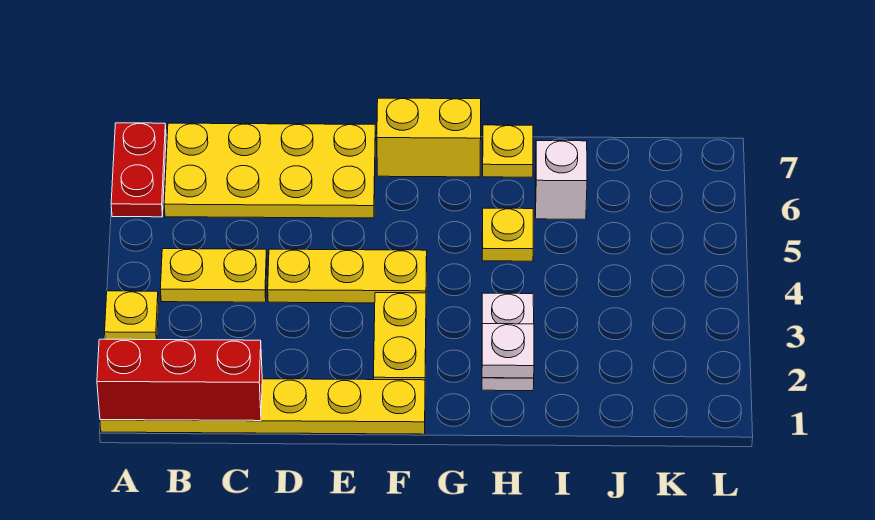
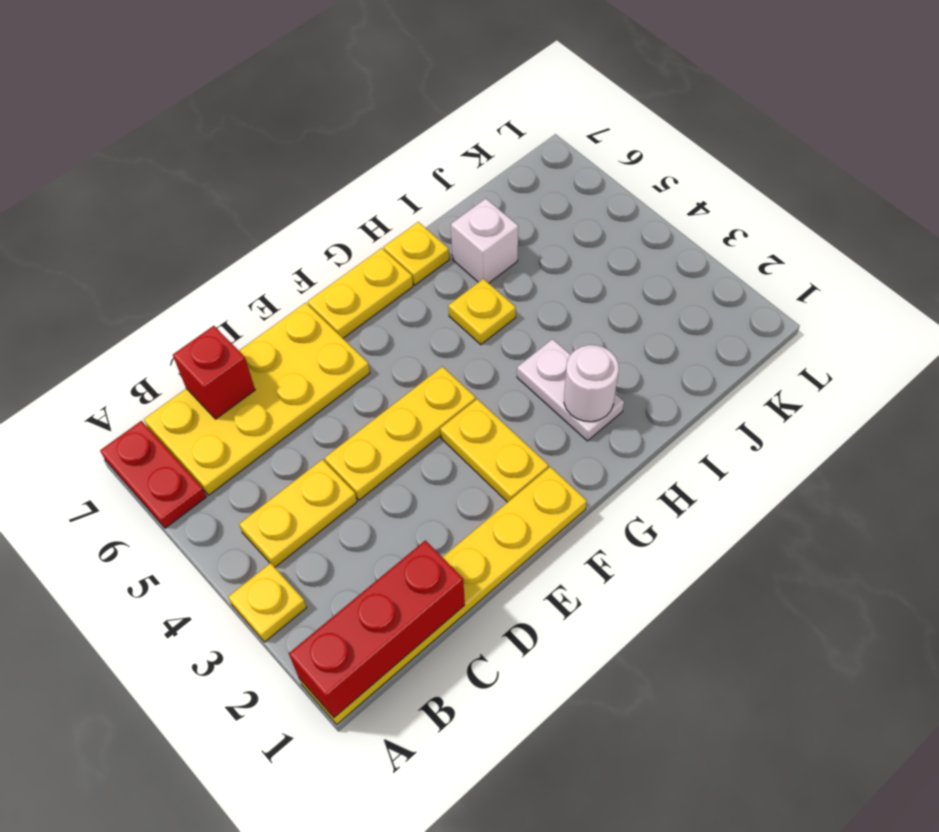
none -> red 1x1 brick [173,326,255,419]
yellow 1x2 brick [377,98,481,177] -> yellow 1x2 plate [308,248,413,338]
white 1x1 plate [482,324,534,378] -> white 1x1 round brick [564,345,619,422]

